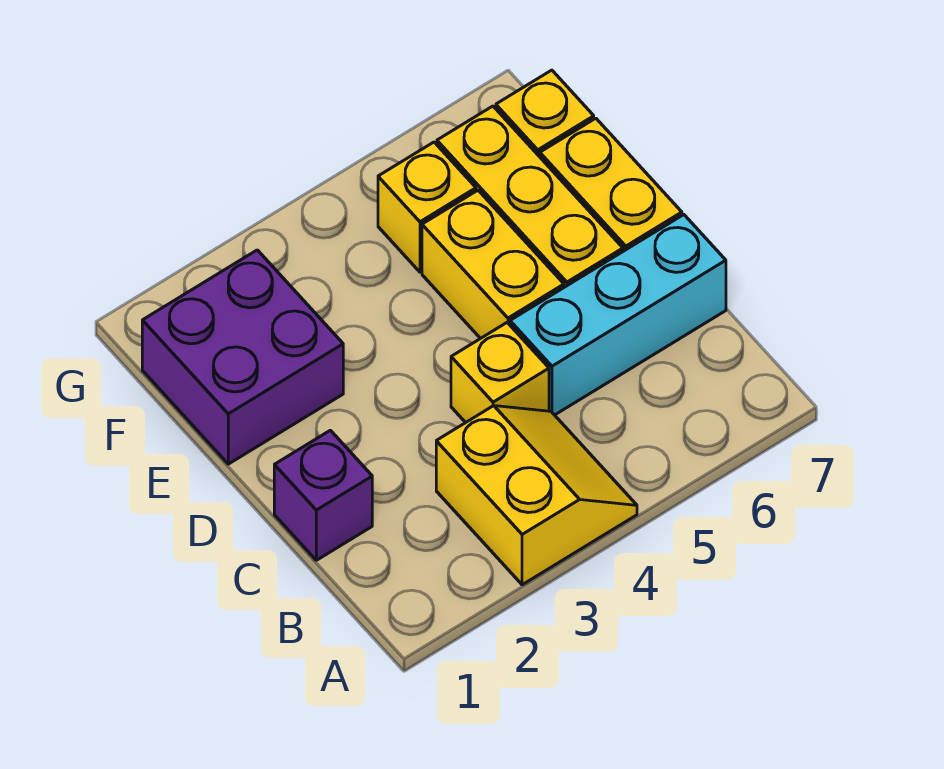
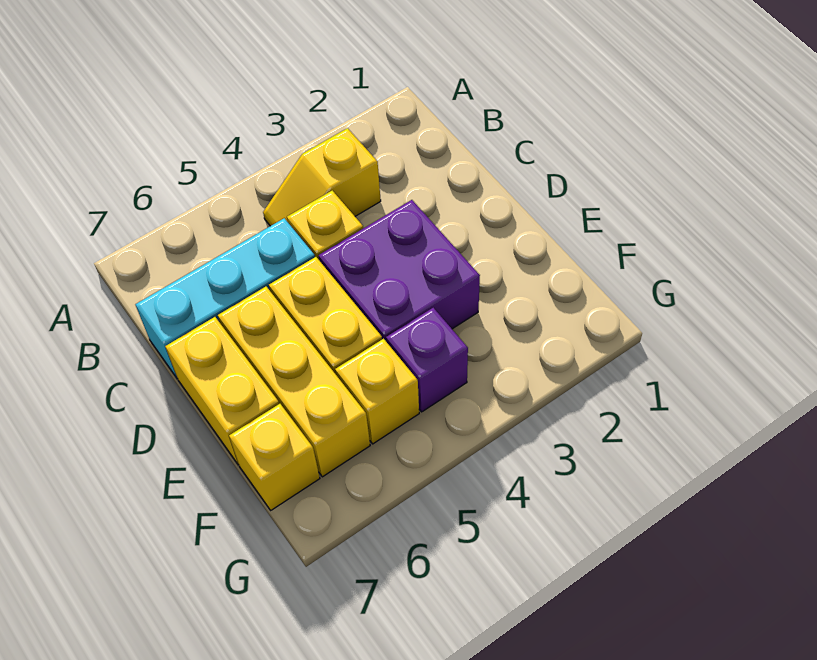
yellow 2x2 slope [436,406,637,585] -> yellow 1x2 slope [263,128,381,226]
purple 1x1 brick [274,430,372,560] -> purple 1x1 brick moved to [386,308,468,412]
purple 2x2 brick [142,250,343,464] -> purple 2x2 brick moved to [319,200,480,341]

